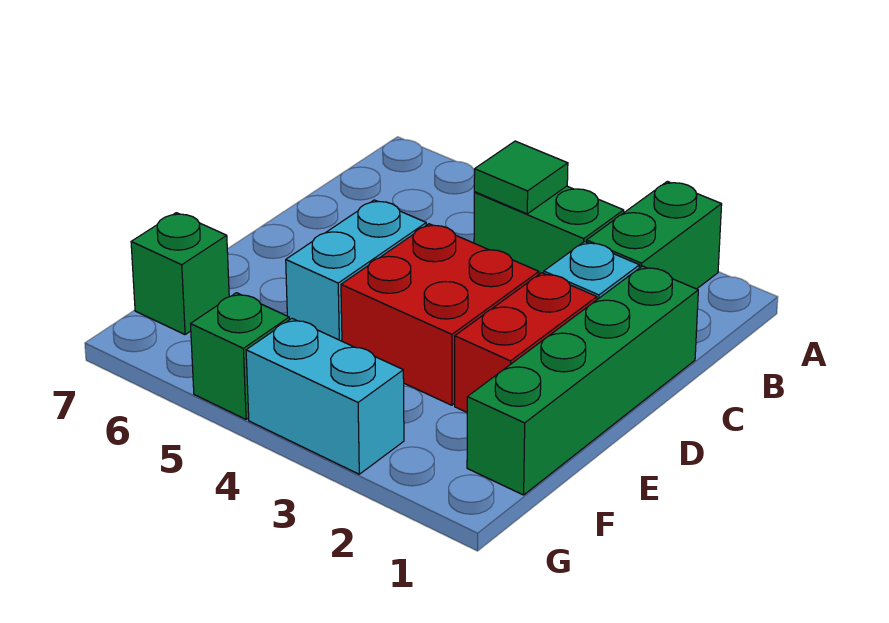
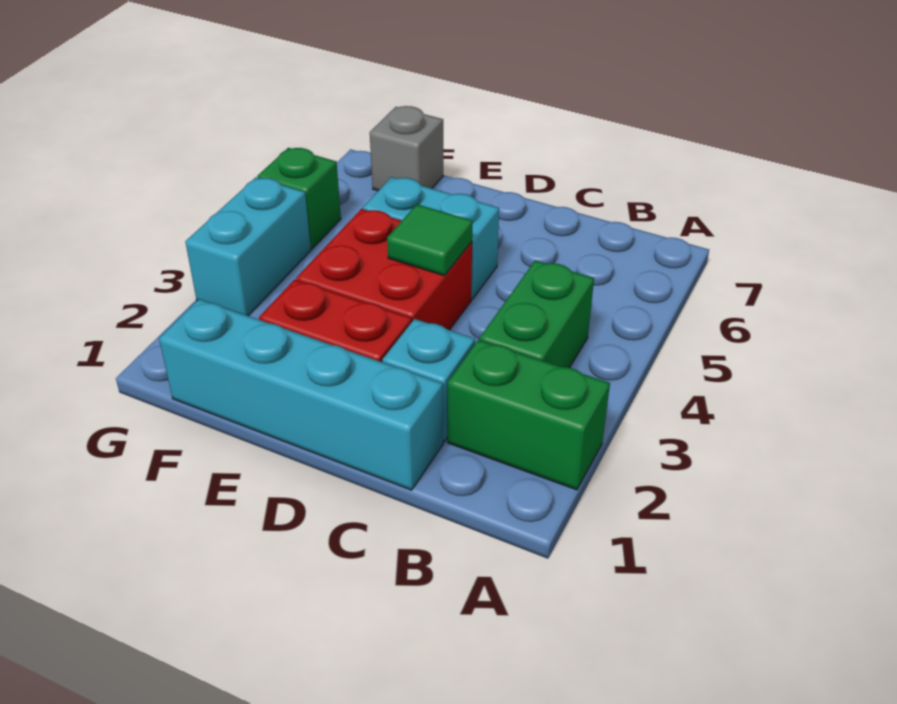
green 1x1 tile [474,141,568,214] -> green 1x1 tile moved to [387,204,473,276]
green 1x4 brick [467,266,698,495] -> cyan 1x4 brick [159,299,443,490]
green 1x1 brick [131,213,229,334] -> grey 1x1 brick [370,106,443,191]

